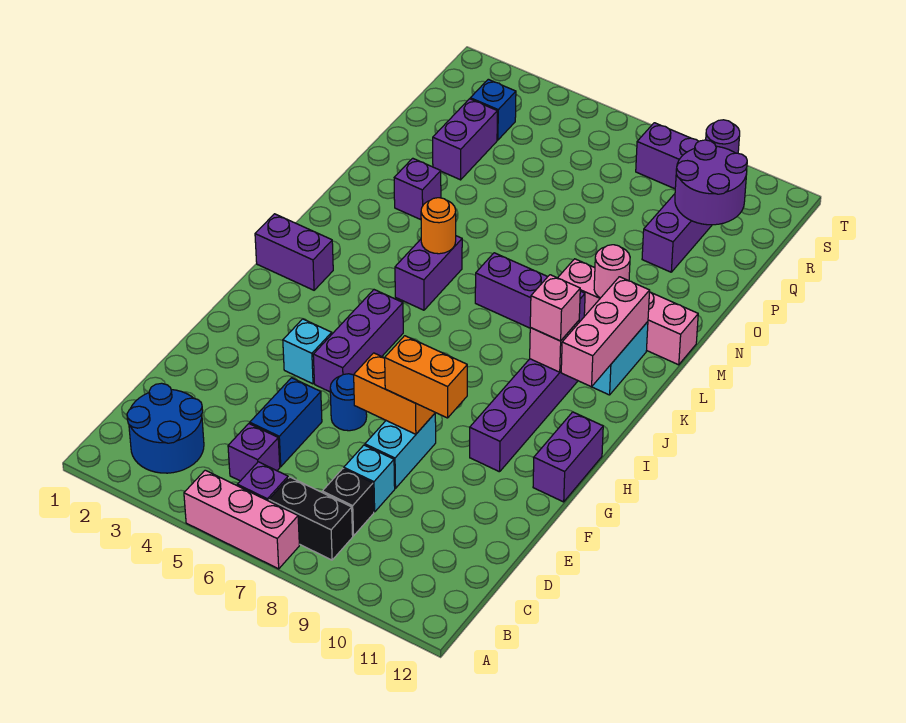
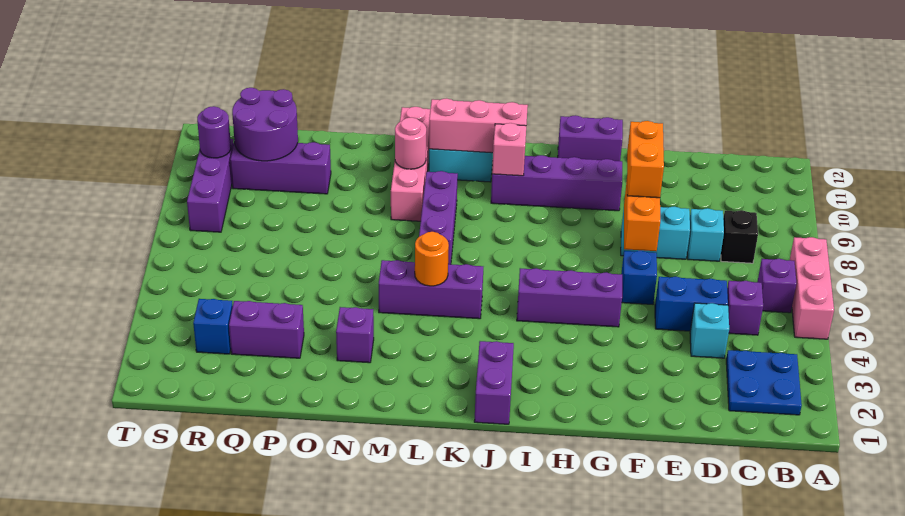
blue 2x2 round brick [127,383,204,473] -> blue 2x2 plate [726,350,802,415]
black 1x2 brick [269,477,353,560] -> none
blue 1x1 round brick [330,374,367,431] -> blue 1x1 brick [621,251,657,304]
cyan 1x1 brick [283,319,332,384] -> cyan 1x1 brick moved to [690,303,729,358]
pink 1x1 brick [530,275,580,341] -> none
purple 1x2 brick [395,236,462,310] -> purple 1x3 brick [379,260,483,319]

